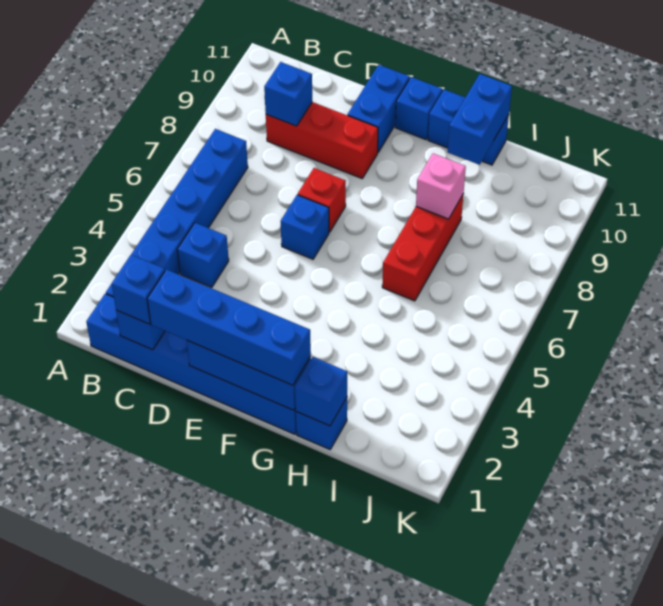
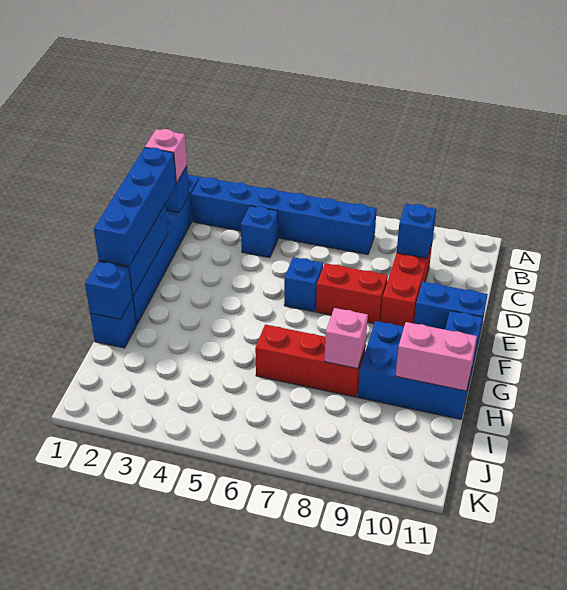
blue 1x1 brick [112,255,165,324] -> pink 1x1 brick [145,129,187,183]
red 1x1 brick [298,168,346,232] -> red 1x2 brick [316,263,388,324]
blue 1x2 brick [428,90,509,165] -> blue 2x3 brick [358,321,477,419]
blue 1x2 brick [448,74,512,165] -> pink 1x2 brick [396,322,477,391]

